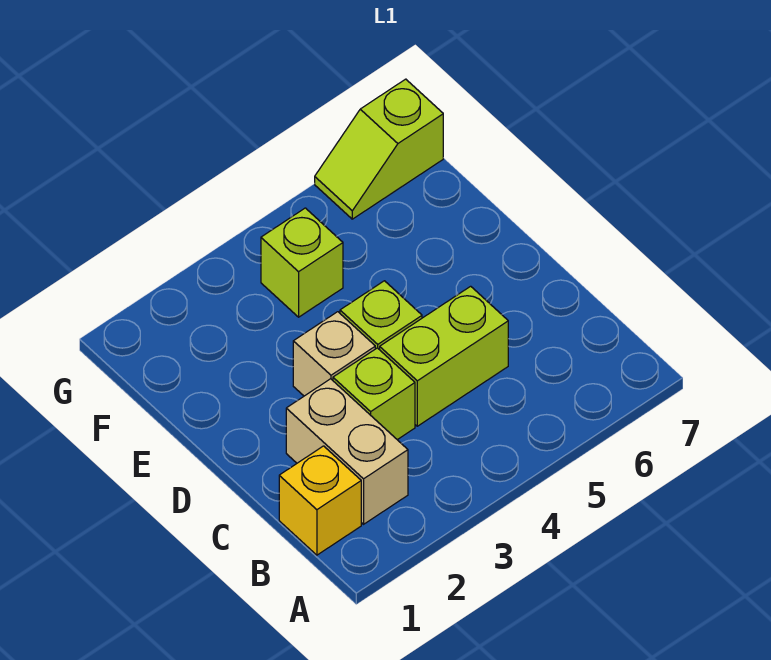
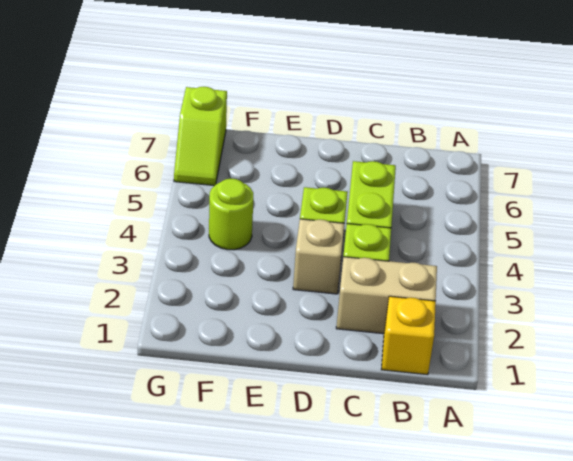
lime 1x1 brick [261,208,343,317] -> lime 1x1 round brick [209,179,253,250]

